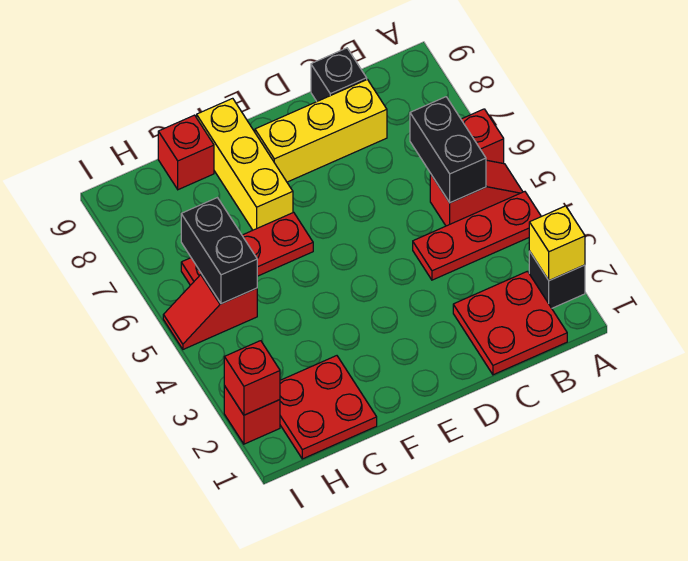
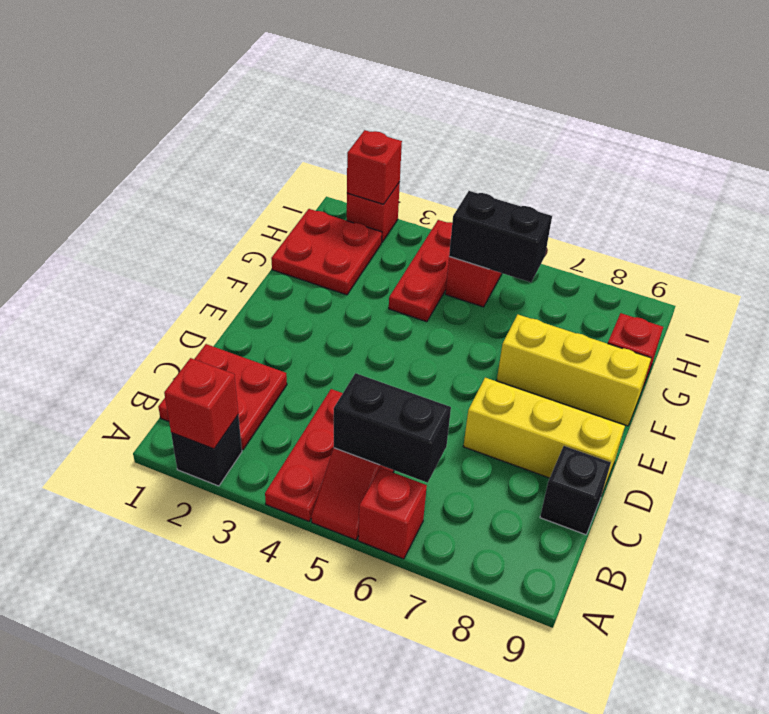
yellow 1x1 brick [529,206,585,281] -> red 1x1 brick [164,358,238,449]
yellow 1x3 brick [255,79,387,182] -> yellow 1x3 brick turned to [463,378,625,493]
red 1x3 plate [181,212,313,285] -> red 1x3 plate moved to [389,220,452,322]

